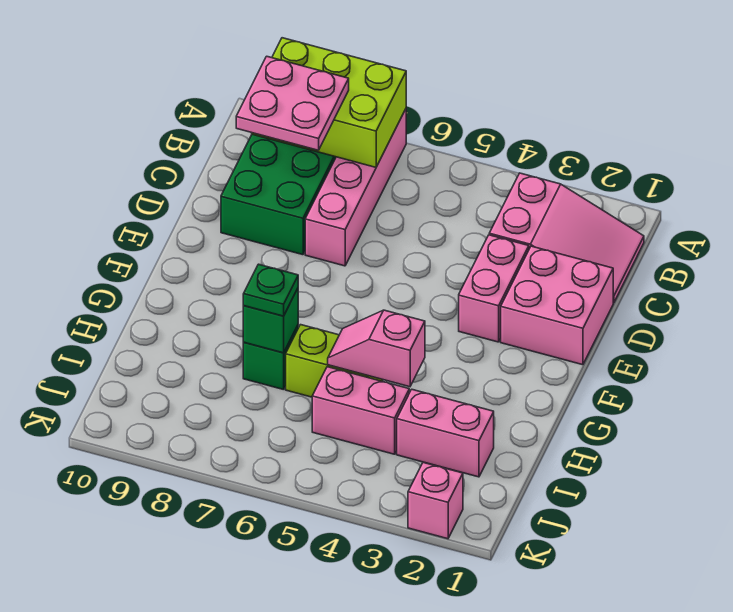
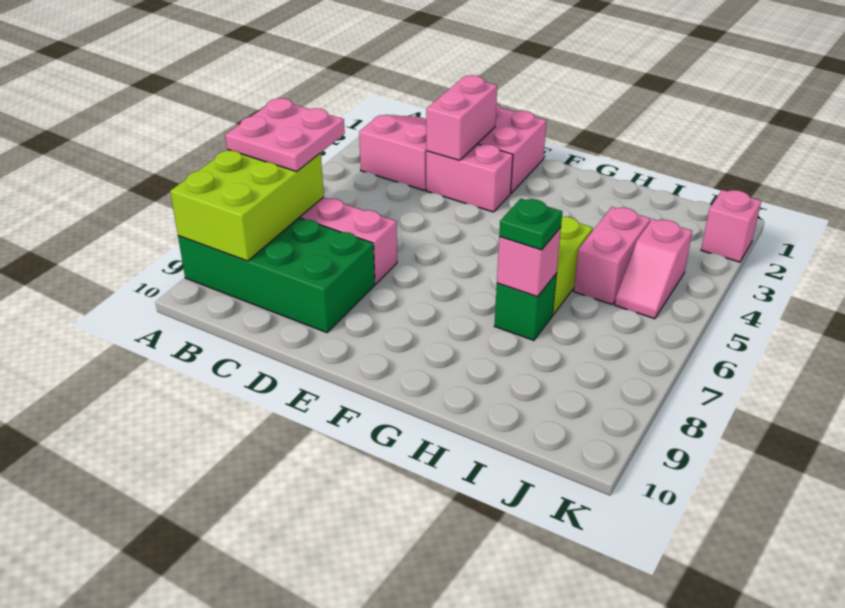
pink 2x2 plate [236,56,349,150] -> pink 2x2 plate moved to [225,98,345,171]
pink 1x2 slope [328,310,425,387] -> pink 1x2 slope moved to [615,219,692,319]
green 1x1 brick [243,288,298,353] -> pink 1x1 brick [497,227,561,297]
pink 1x2 brick [397,389,494,477] -> pink 1x2 brick moved to [426,75,497,160]

